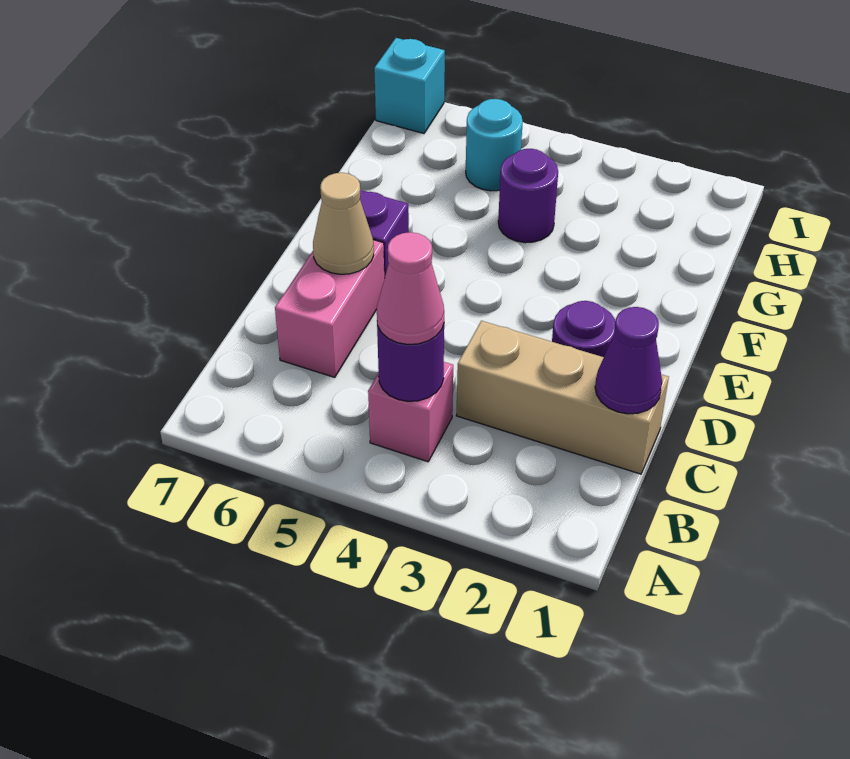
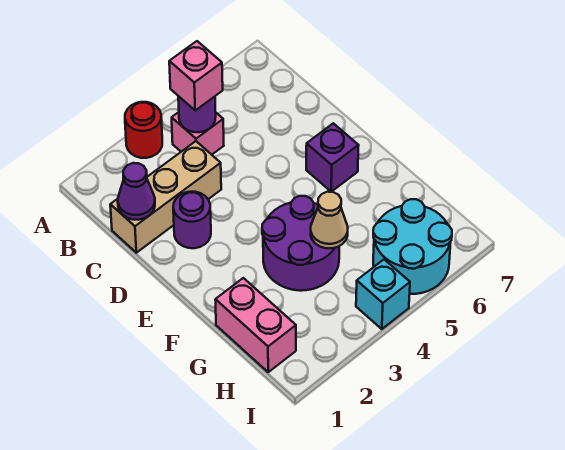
none -> red 1x1 round brick [125,102,162,158]
pink 1x1 cone [377,232,444,345] -> pink 1x1 brick [169,41,223,110]
pink 1x2 brick [275,240,385,377] -> pink 1x2 brick moved to [215,278,296,372]
tan 1x1 cone [313,173,374,274] -> tan 1x1 cone moved to [311,192,348,248]
purple 1x1 round brick [498,149,558,243] -> purple 2x2 round brick [262,196,339,291]
cyan 1x1 round brick [466,99,523,191] -> cyan 2x2 round brick [373,199,452,294]
cyan 1x1 brick [374,38,445,133] -> cyan 1x1 brick moved to [356,260,410,329]

